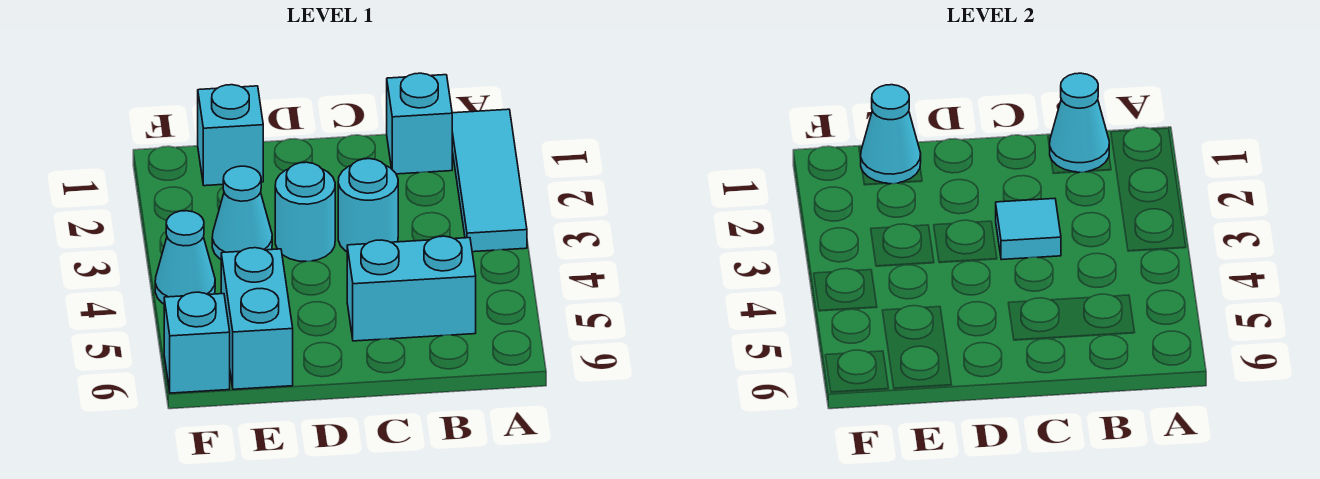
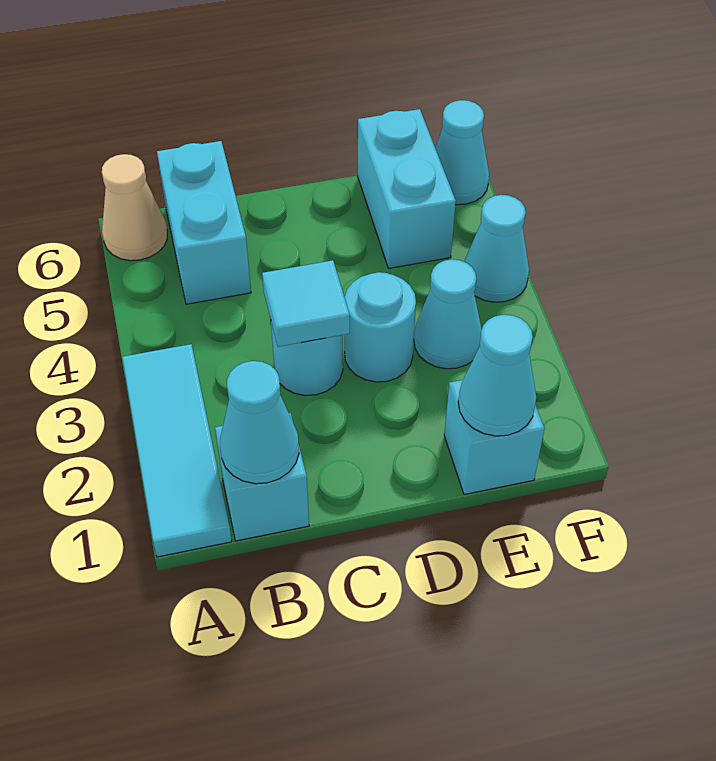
none -> tan 1x1 cone [102,154,167,261]
cyan 1x2 brick [347,236,476,341] -> cyan 1x2 brick turned to [157,141,251,304]
cyan 1x1 brick [164,292,230,393] -> cyan 1x1 cone [435,100,489,205]

